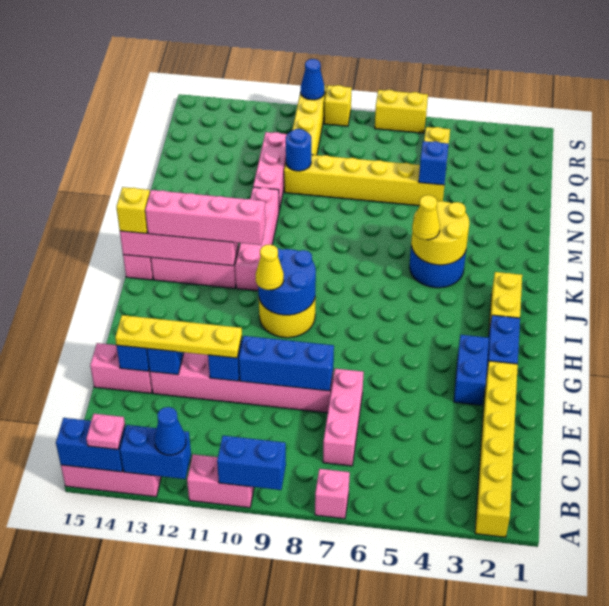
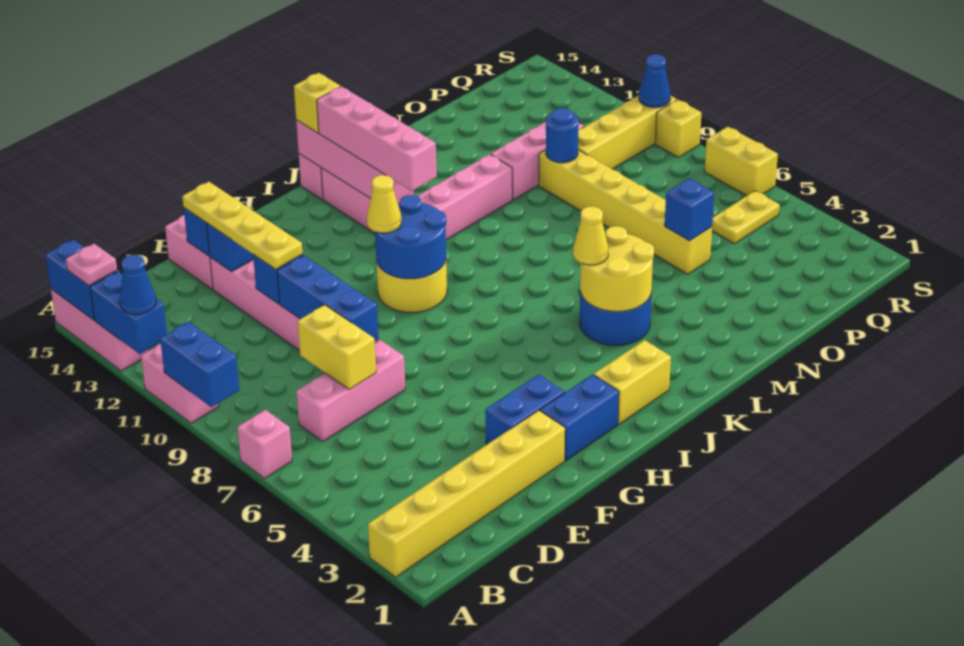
none -> yellow 1x2 brick [298,305,376,390]

